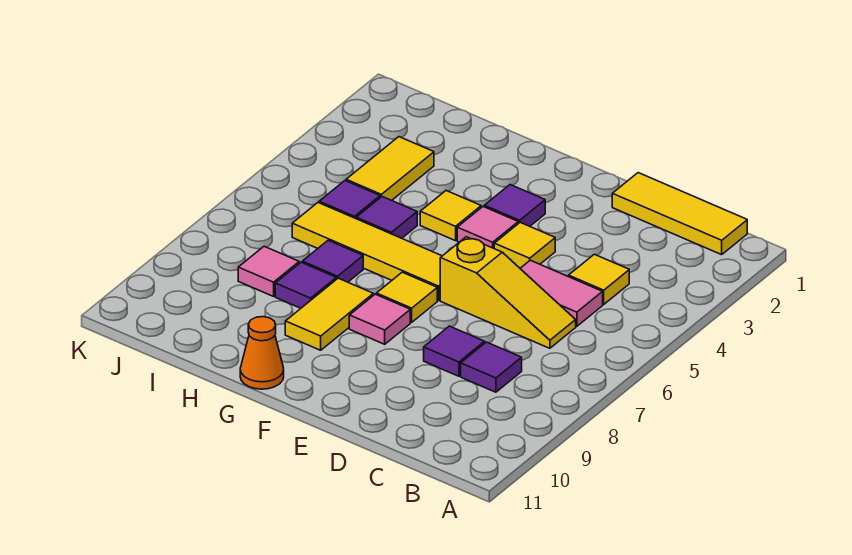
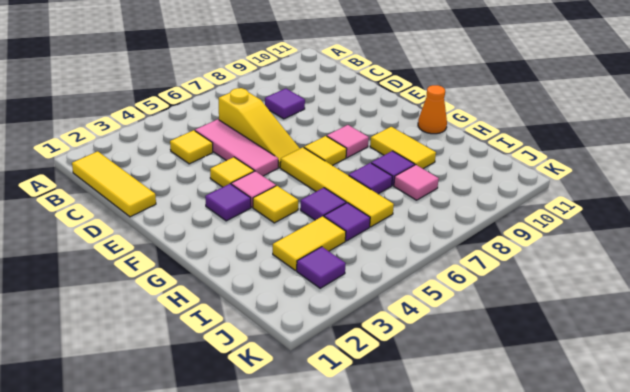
pink 1x2 tile [520,260,603,326] -> pink 1x3 tile [195,119,278,176]
yellow 1x3 slope [440,237,576,348] -> yellow 1x3 slope turned to [219,88,300,168]
purple 1x1 tile [424,326,485,376] -> purple 1x1 tile moved to [297,247,346,288]
yellow 1x2 tile [285,278,373,350] -> yellow 1x2 tile turned to [370,127,436,169]

